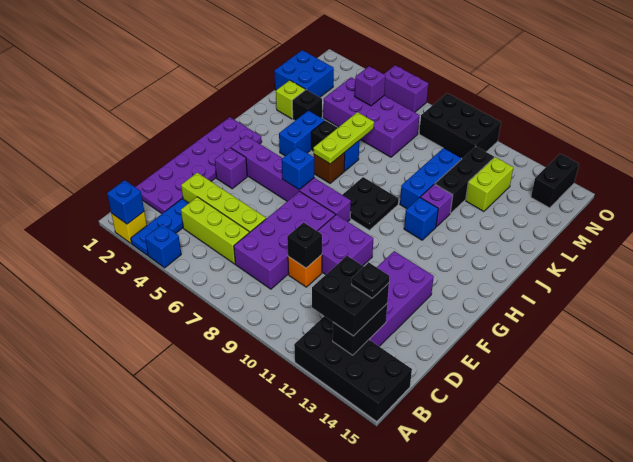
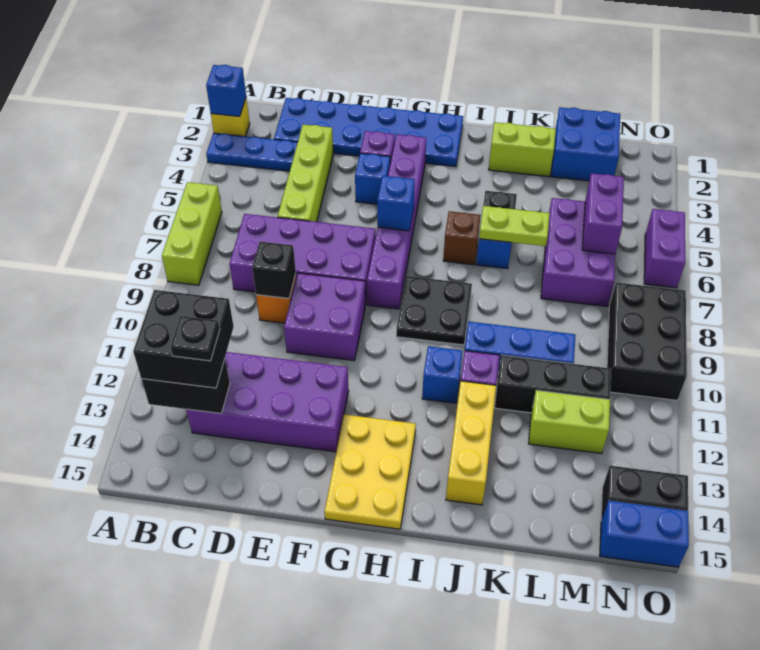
blue 1x1 brick [145,224,181,268] -> blue 1x1 brick moved to [355,153,390,204]
black 2x4 brick [294,316,412,421] -> none
purple 2x6 plate [136,117,262,214] -> blue 2x6 plate [274,98,463,167]
lime 1x3 brick [181,197,249,264] -> lime 1x3 brick moved to [162,182,222,285]
none -> yellow 2x3 plate [324,414,416,529]
blue 1x2 brick [279,111,324,156] -> blue 1x2 brick moved to [600,501,689,567]
lime 1x3 plate [313,112,374,164] -> lime 1x2 plate [479,206,550,246]
none -> yellow 1x3 brick [446,381,496,505]
lime 1x1 brick [276,80,305,119] -> lime 1x2 brick [489,122,556,177]
black 1x1 brick [292,90,322,121] -> none
purple 2x4 brick [323,77,420,157] -> purple 2x3 brick [541,198,615,306]
purple 1x1 brick [355,66,386,106] -> purple 1x2 brick [582,173,624,254]

